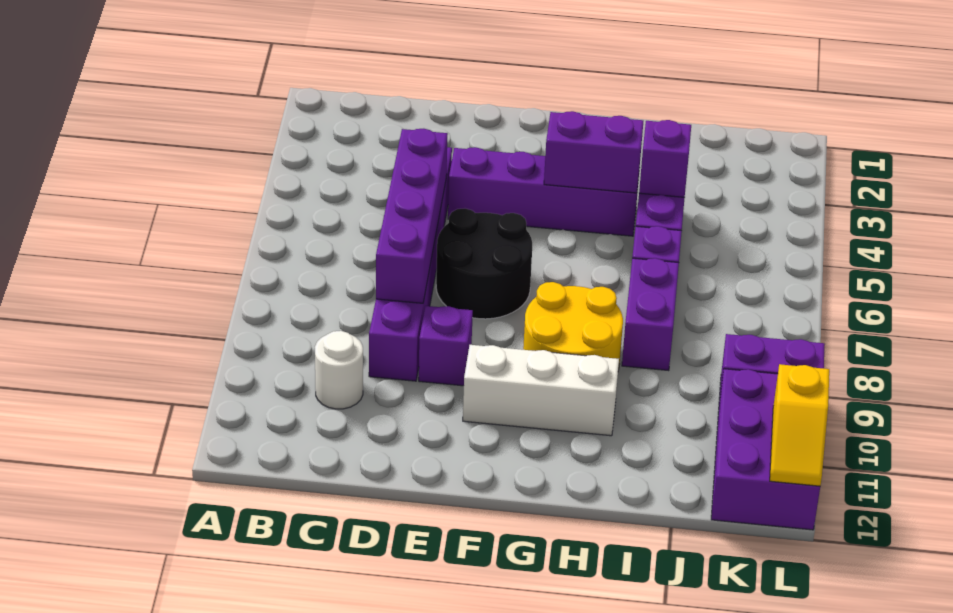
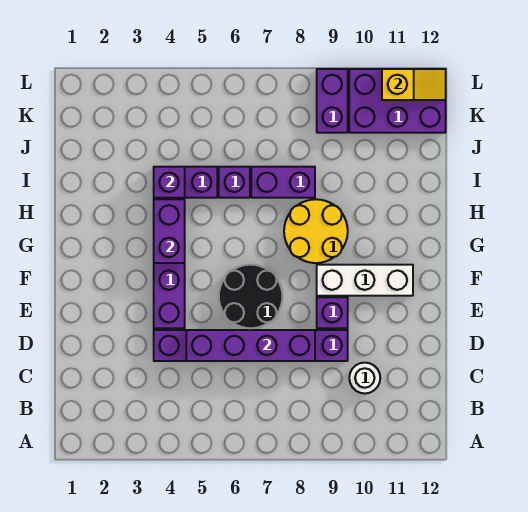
white 1x3 brick [463,345,619,436] -> white 1x3 brick turned to [317,265,413,296]

